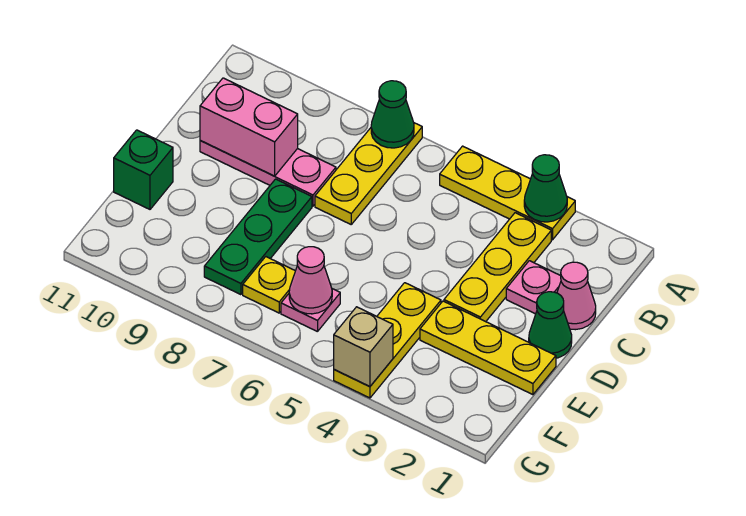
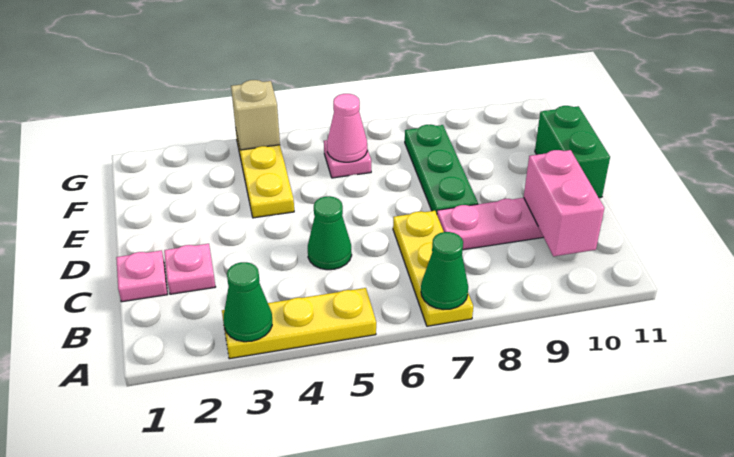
yellow 1x3 plate [444,213,551,322] -> none
pink 1x1 cone [557,262,596,330] -> pink 1x1 plate [116,250,168,302]
pink 1x2 brick [200,78,298,176] -> pink 1x2 brick turned to [524,150,604,256]
green 1x1 cone [529,292,572,358] -> green 1x1 cone moved to [308,196,352,270]
yellow 1x3 plate [420,301,556,395] -> none
green 1x1 brick [114,130,173,209] -> green 1x2 brick [535,106,610,198]
yellow 1x1 plate [243,257,295,313] -> none

